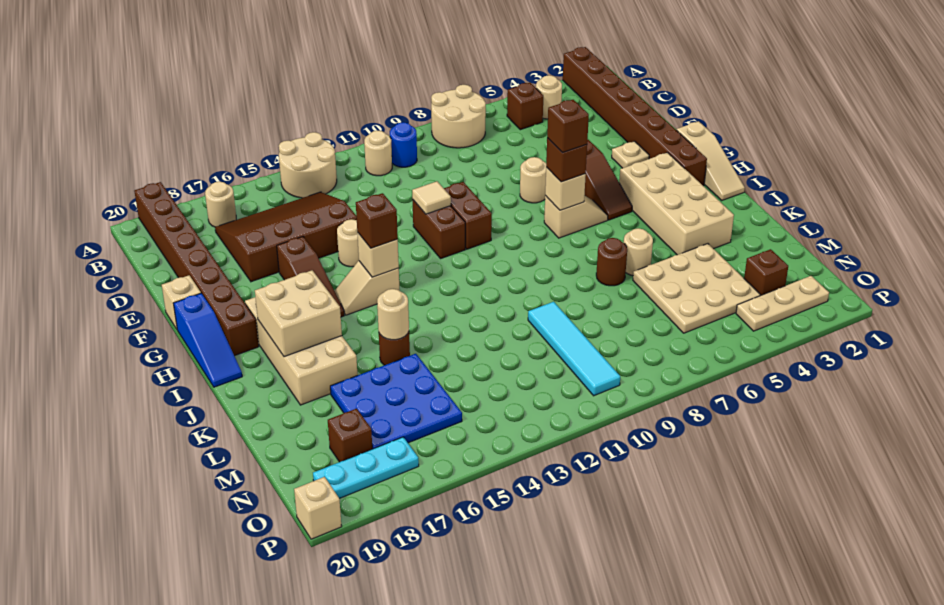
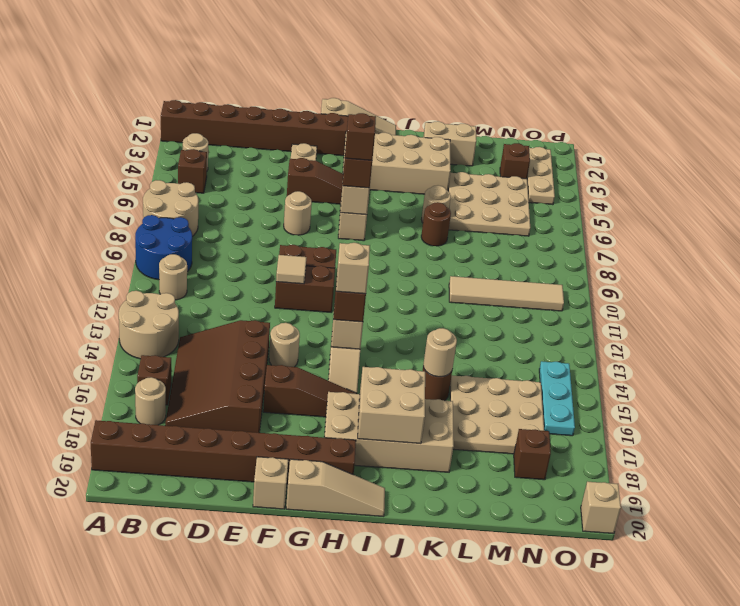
blue 1x1 round brick [390,122,417,167] -> blue 2x2 round brick [135,215,192,280]
none -> brown 1x1 brick [137,355,171,405]
blue 1x3 slope [174,293,242,387] -> tan 1x3 slope [286,459,385,516]
none -> tan 1x1 brick [336,243,370,294]
none -> tan 1x2 brick [423,121,476,166]
cyan 1x4 tile [528,302,620,396] -> tan 1x4 tile [449,276,564,311]
blue 3x3 plate [330,354,462,449] -> tan 3x3 plate [450,375,544,454]
cyan 1x3 plate [313,437,419,498] -> cyan 1x3 plate moved to [539,361,575,436]

